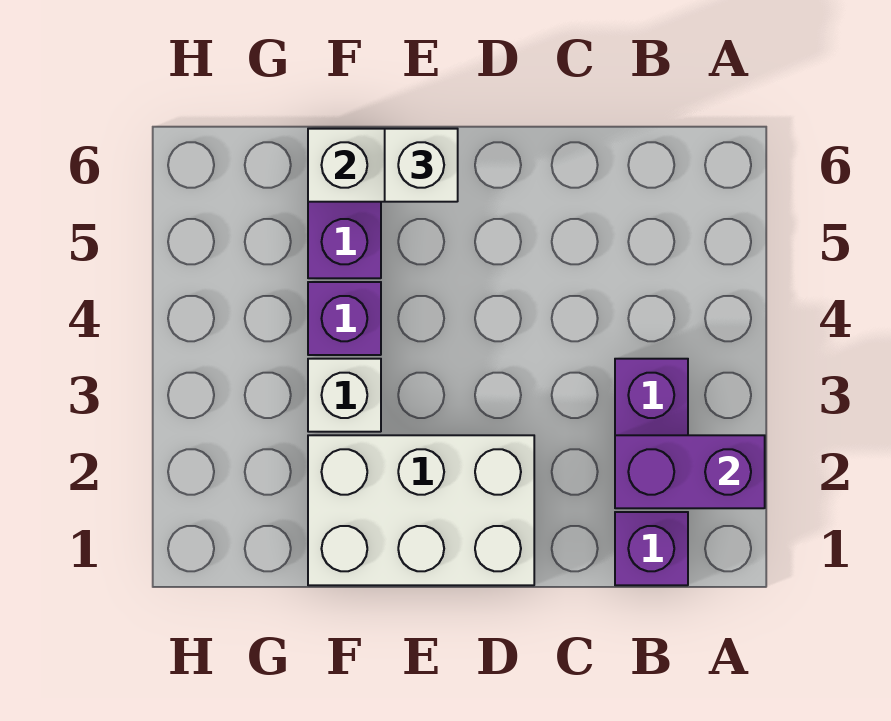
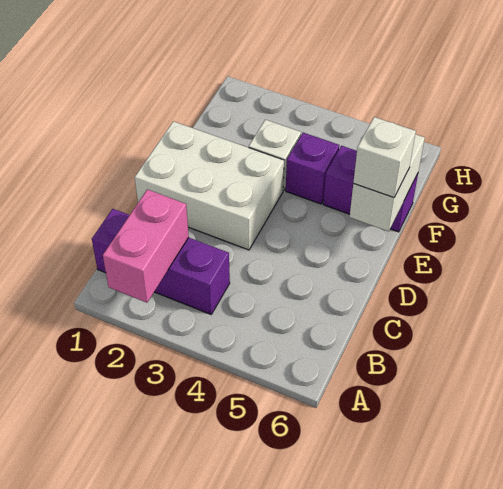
purple 1x2 brick [615,435,765,508] -> pink 1x2 brick [103,189,189,303]
white 2x3 brick [308,435,534,585] -> white 2x3 brick turned to [135,121,284,250]

